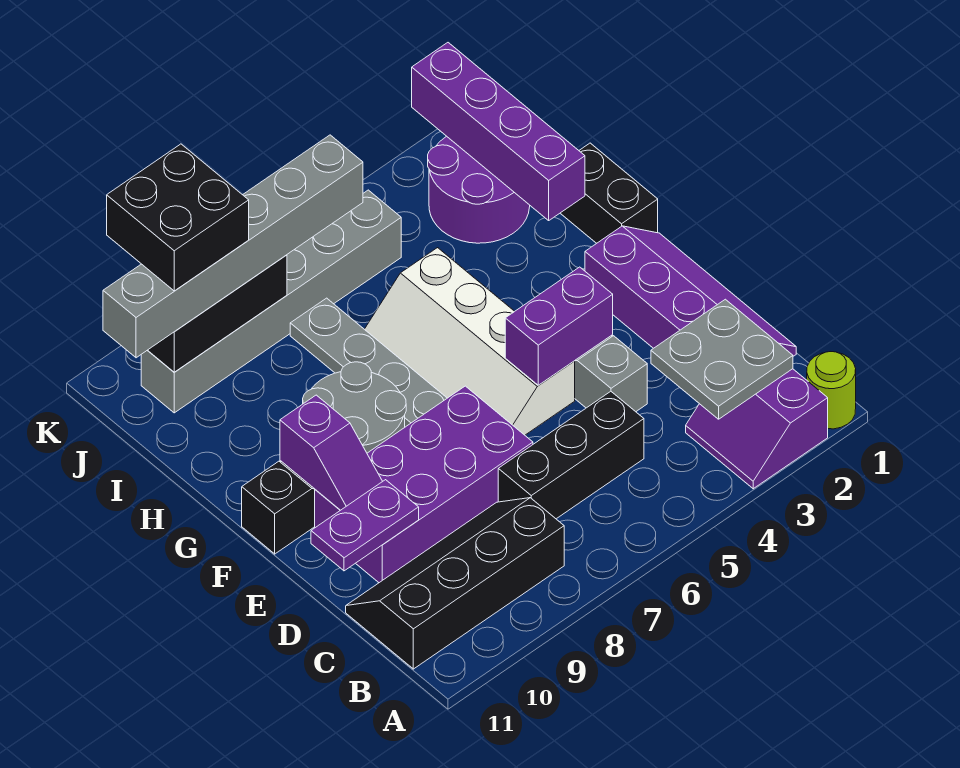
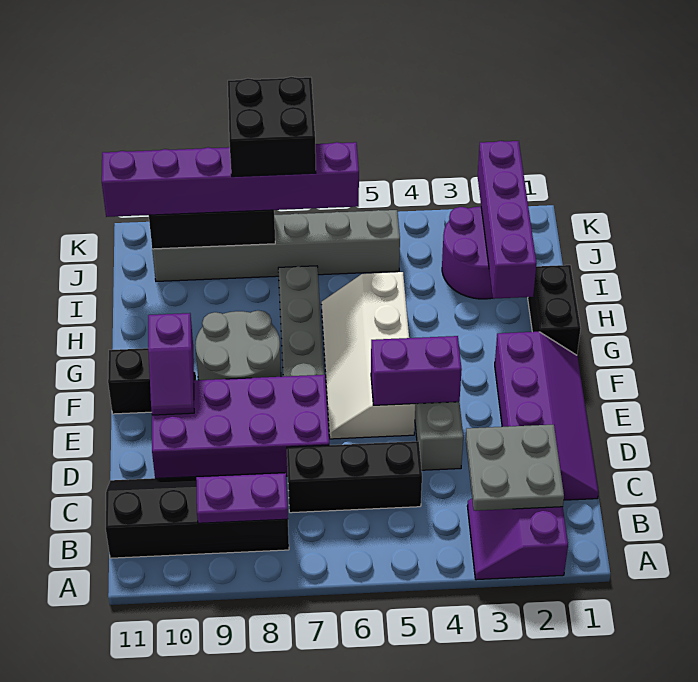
lime 1x1 round brick [807,352,856,429] -> none
purple 1x2 plate [311,480,419,571] -> purple 1x2 plate moved to [196,473,288,523]
grey 1x6 brick [103,135,363,358] -> purple 1x6 brick [102,142,359,217]
black 2x2 brick [107,144,249,291] -> black 2x2 brick moved to [228,77,316,177]

